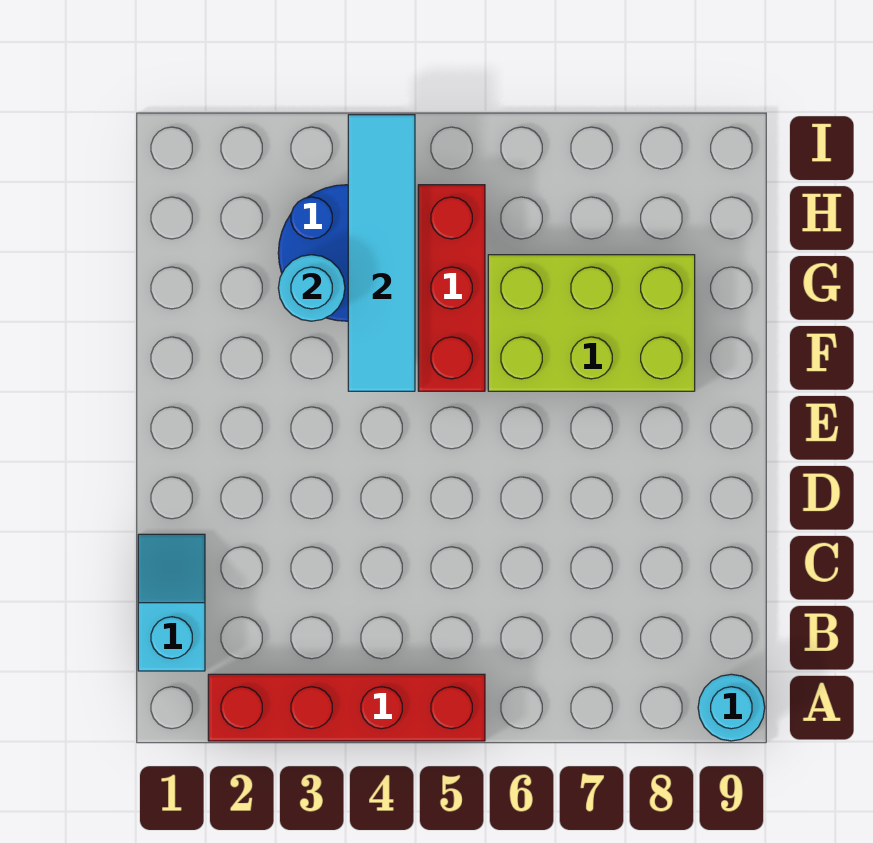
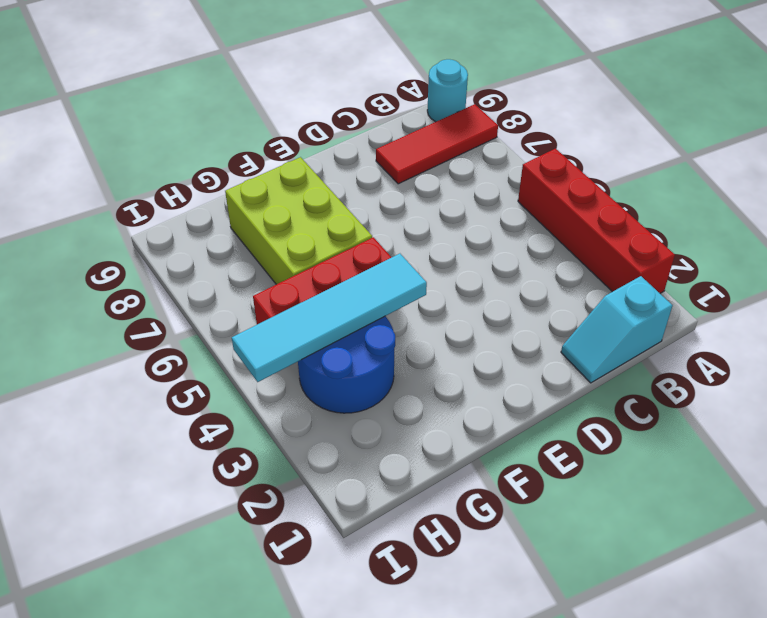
none -> red 1x3 tile [376,104,498,184]
cyan 1x1 round brick [278,255,345,321] -> none

